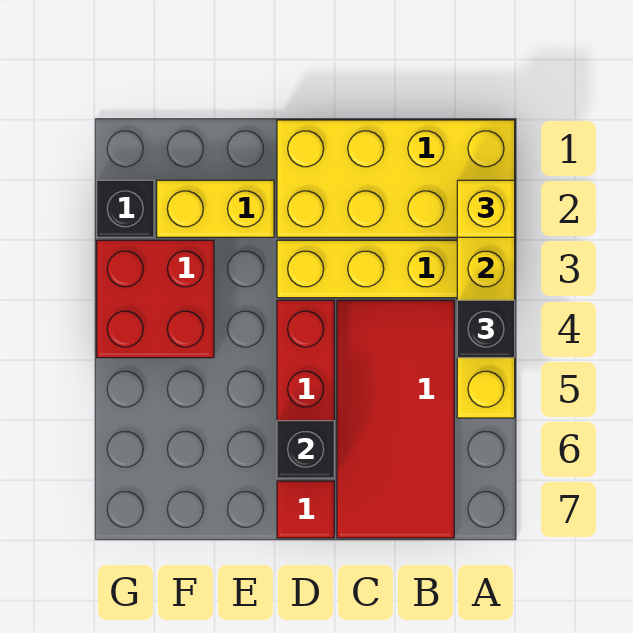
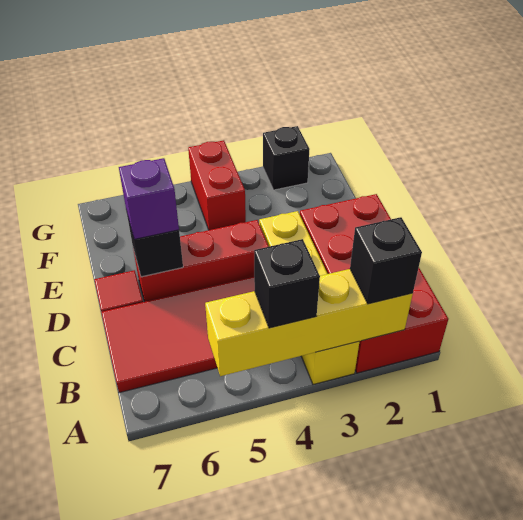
yellow 2x4 brick [277,120,515,237] -> red 2x4 brick [300,194,448,373]
yellow 1x1 brick [457,180,515,237] -> black 1x1 brick [350,217,422,304]
none -> purple 1x1 brick [119,158,179,239]
yellow 1x2 brick [157,180,274,237] -> none
red 2x2 brick [97,240,214,358] -> red 1x2 brick [188,140,246,230]

